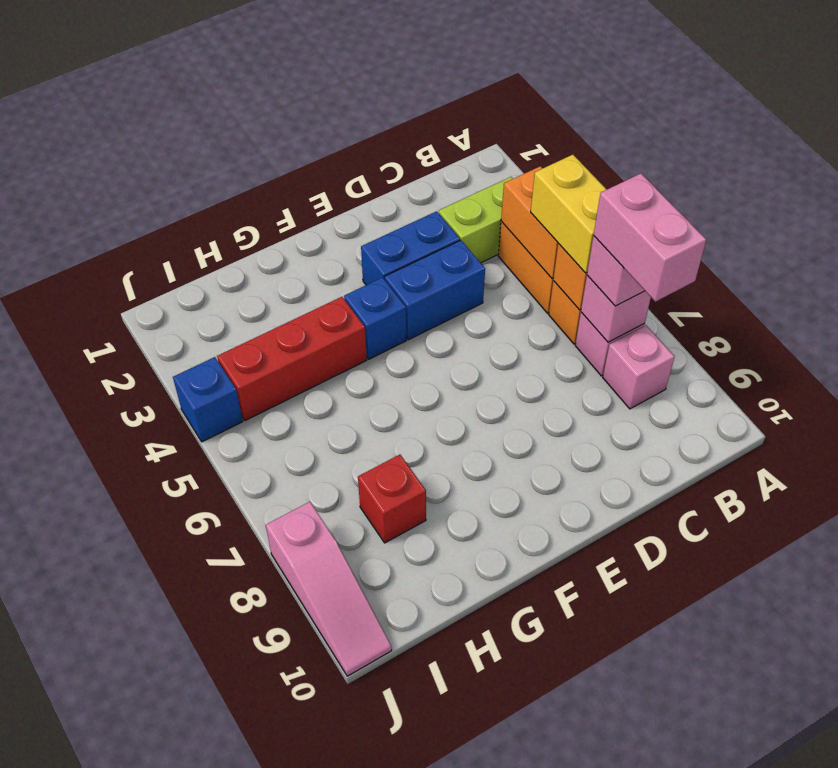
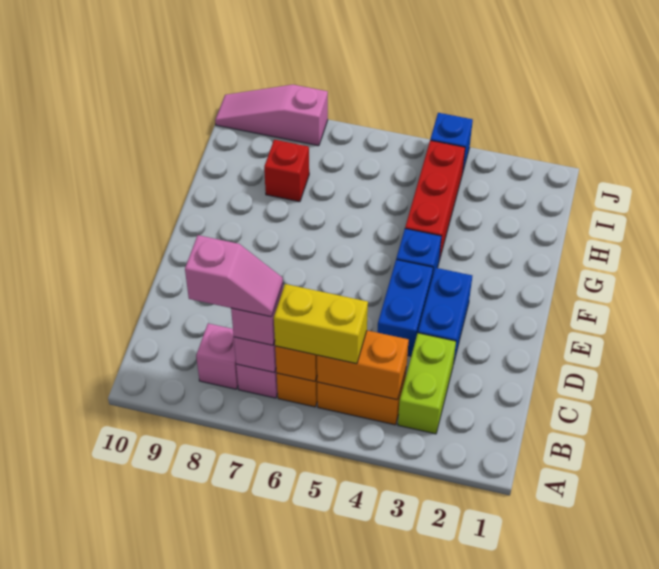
pink 1x2 brick [594,174,706,302] -> pink 1x2 slope [185,235,283,317]

